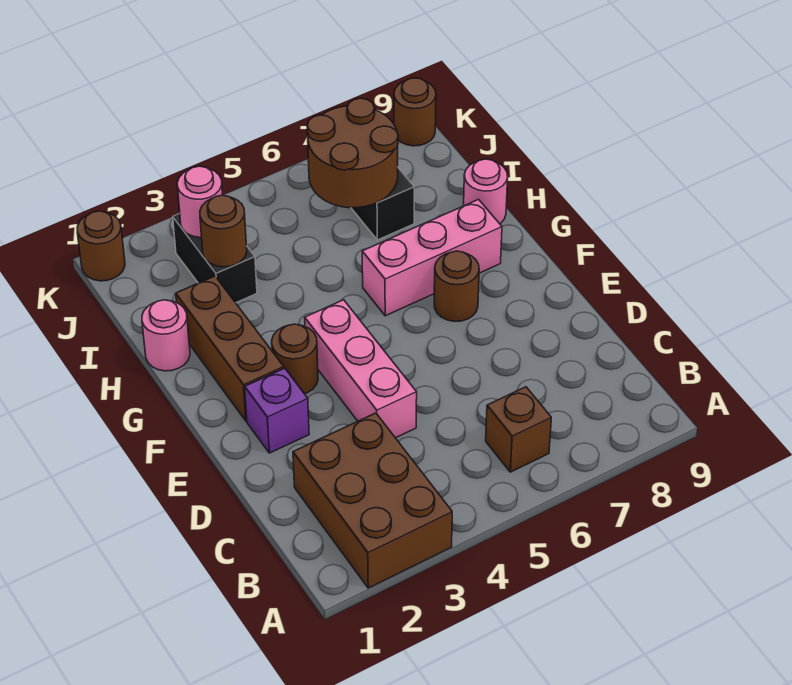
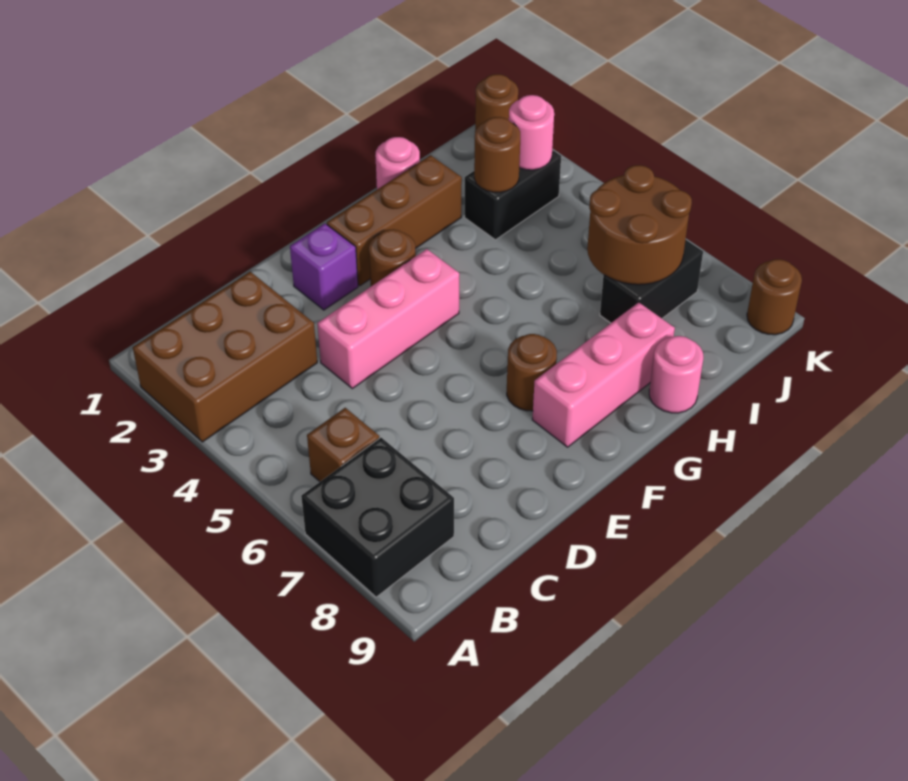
none -> black 2x2 brick [301,438,454,597]
pink 1x3 brick [362,200,502,316] -> pink 1x3 brick turned to [532,302,675,447]

